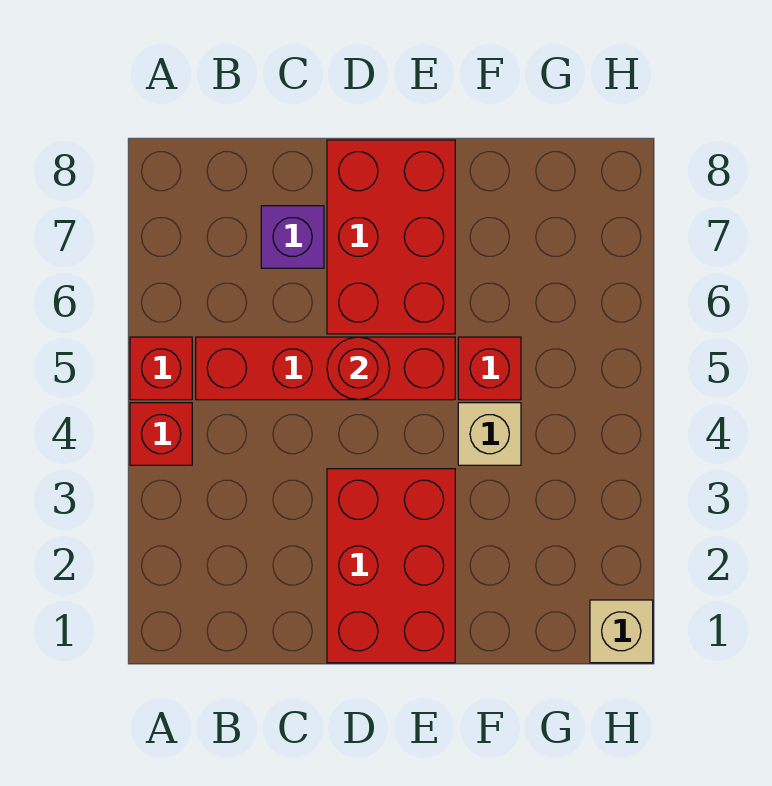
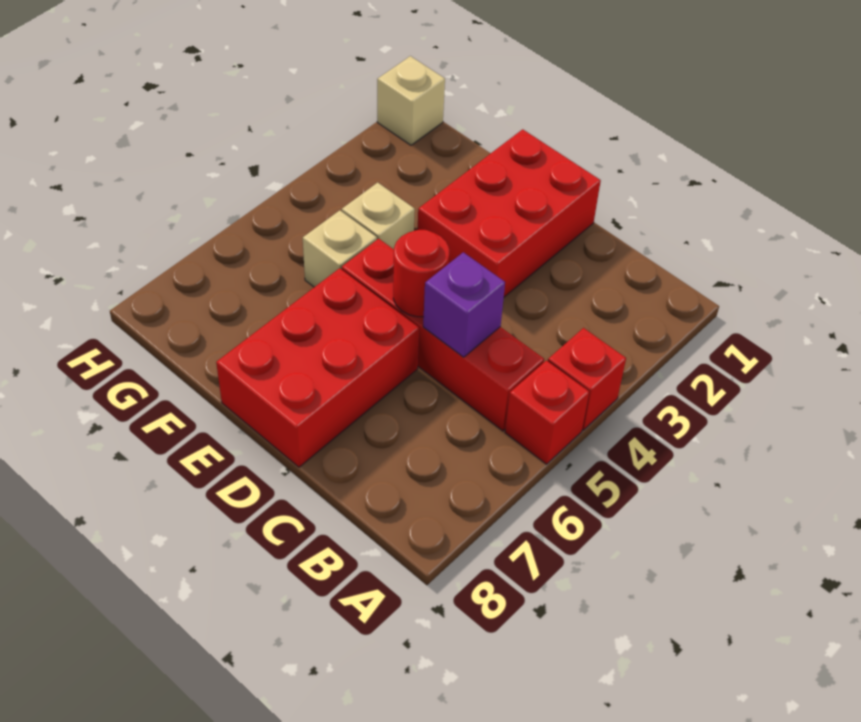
purple 1x1 brick [261,206,324,268] -> purple 1x1 brick moved to [423,252,505,357]
red 1x1 brick [458,337,521,400] -> tan 1x1 brick [303,210,377,287]

